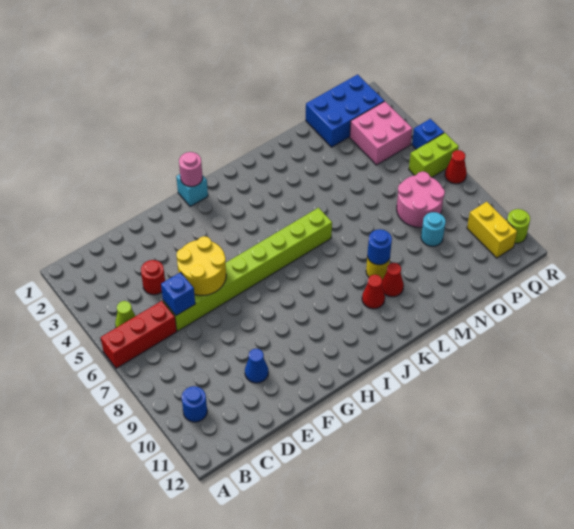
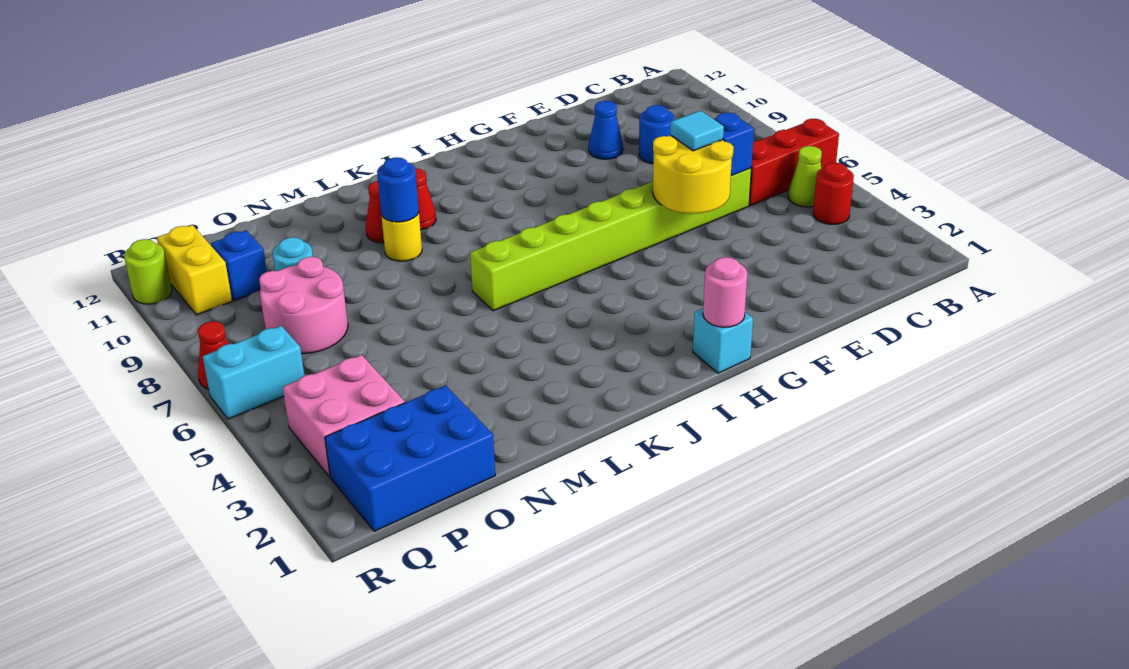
blue 1x1 round brick [182,386,207,422] -> blue 1x1 round brick moved to [639,105,674,164]
red 1x1 round brick [141,260,165,295] -> red 1x1 round brick moved to [813,163,854,224]
none -> cyan 1x1 tile [670,111,724,151]
lime 1x2 brick [409,133,459,177] -> cyan 1x2 brick [203,326,304,419]
blue 1x1 brick [412,119,444,149] -> blue 1x1 brick moved to [211,230,267,301]

